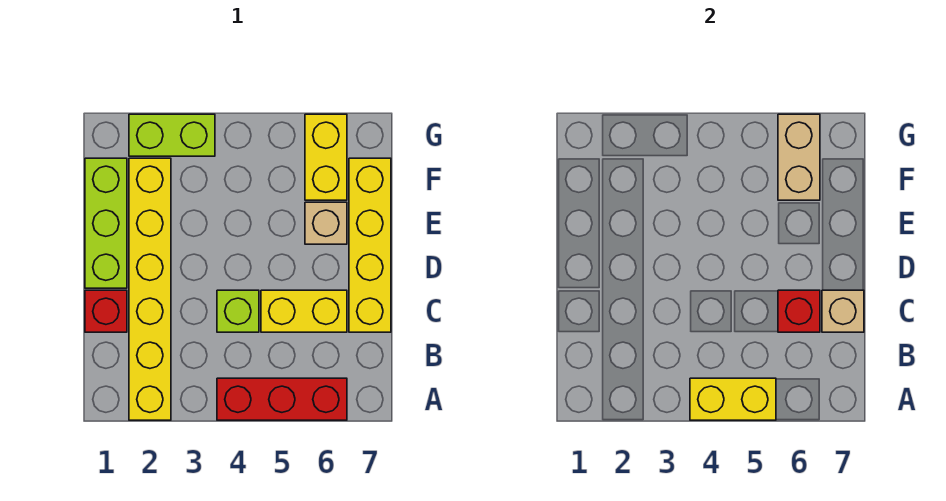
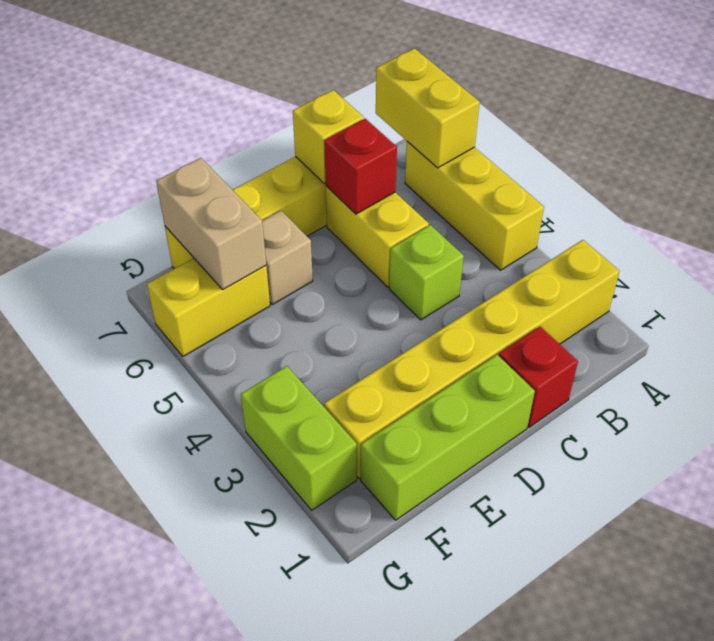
red 1x3 brick [217,378,347,420] -> yellow 1x3 brick [405,141,544,270]
yellow 1x2 brick [690,378,776,420] -> yellow 1x2 brick moved to [376,48,480,168]
tan 1x1 brick [822,290,864,332] -> yellow 1x1 brick [293,90,364,184]
tan 1x2 brick [778,114,820,200] -> tan 1x2 brick turned to [156,158,266,289]

